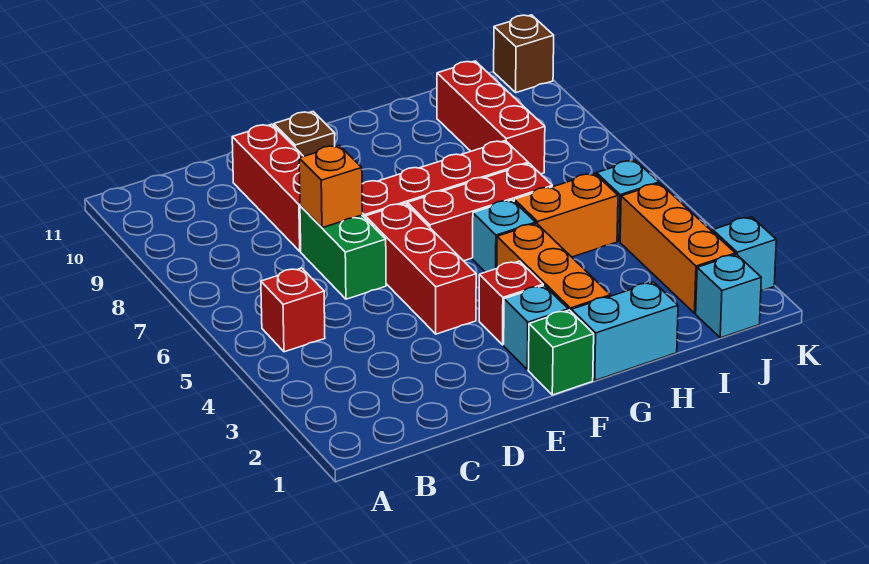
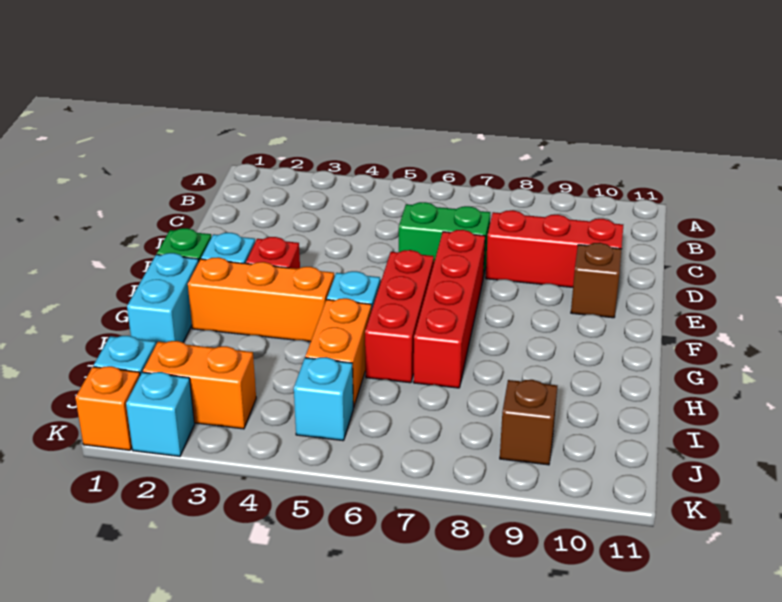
red 1x1 brick [261,268,325,352] -> none
orange 1x1 brick [299,145,362,228] -> orange 1x1 brick moved to [75,366,140,450]
red 1x3 brick [365,203,476,334] -> none
red 1x3 brick [437,61,545,174] -> none
orange 1x3 brick [620,183,735,313] -> orange 1x2 brick [143,341,256,429]
brown 1x1 brick [494,15,554,93] -> brown 1x1 brick moved to [500,380,557,465]

